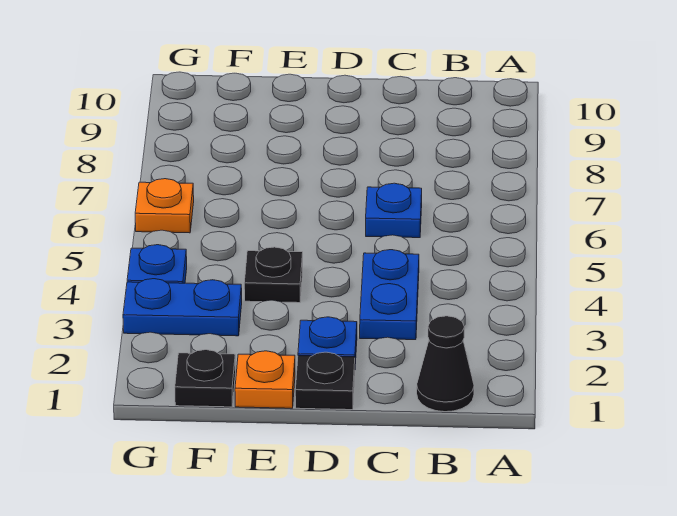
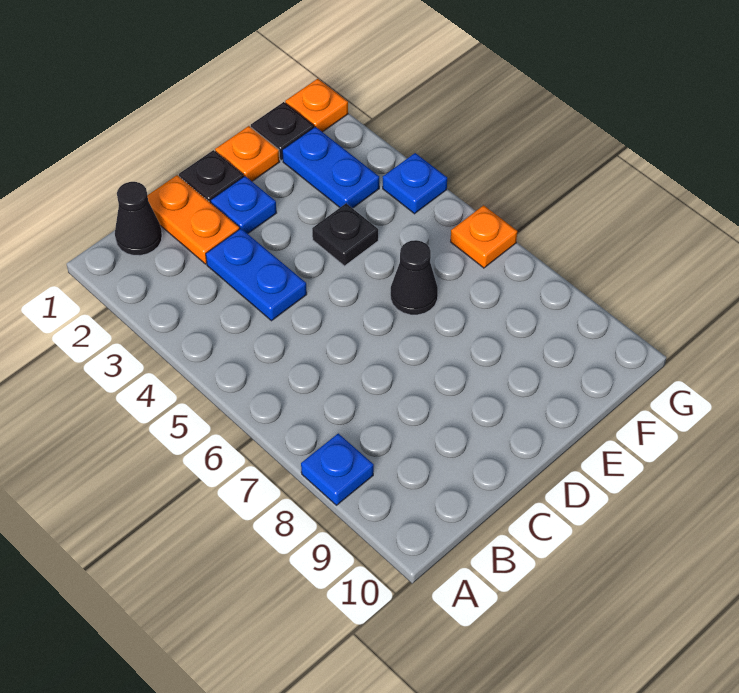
none -> orange 1x2 plate [147,175,240,264]
blue 1x1 plate [366,183,422,238] -> blue 1x1 plate moved to [301,433,374,505]
none -> black 1x1 cone [391,240,438,315]
blue 1x2 plate [123,279,242,336] -> blue 1x2 plate turned to [282,127,379,208]
none -> orange 1x1 plate [285,79,348,132]

